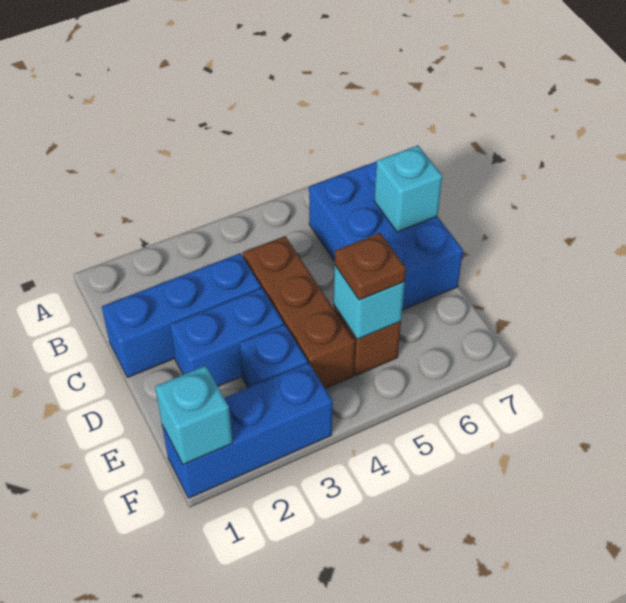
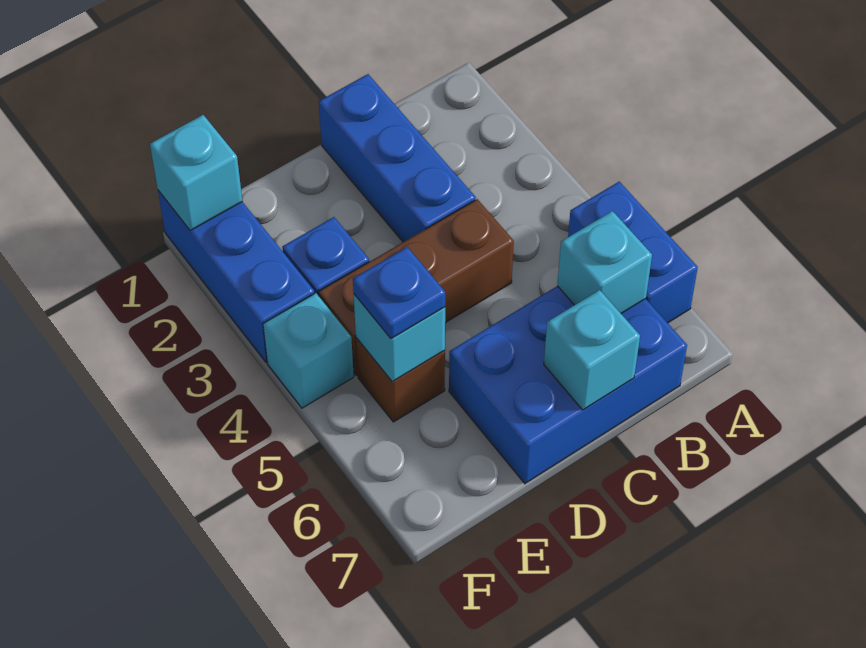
none -> cyan 1x1 brick [557,211,652,313]
blue 1x2 brick [170,288,284,386] -> blue 1x2 brick moved to [568,182,698,323]
brown 1x1 plate [335,233,406,300] -> blue 1x1 plate [353,247,445,339]
none -> cyan 1x1 brick [263,293,354,408]

